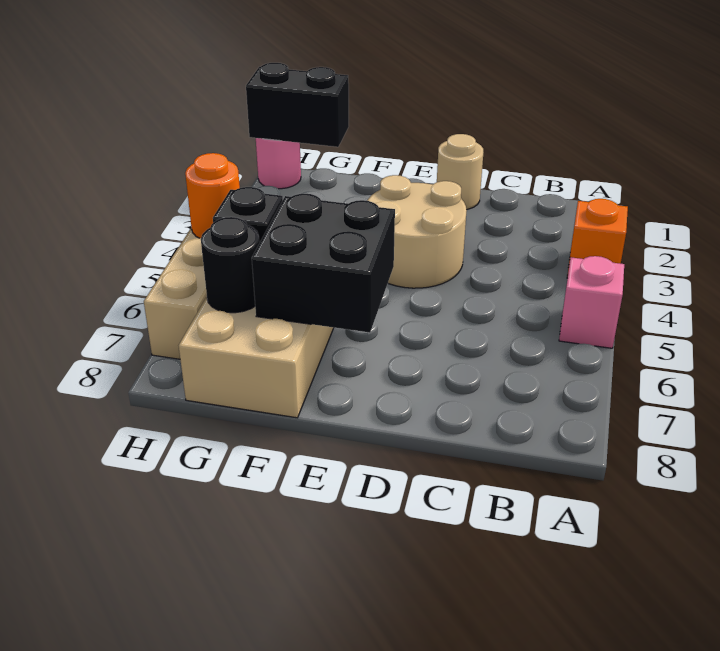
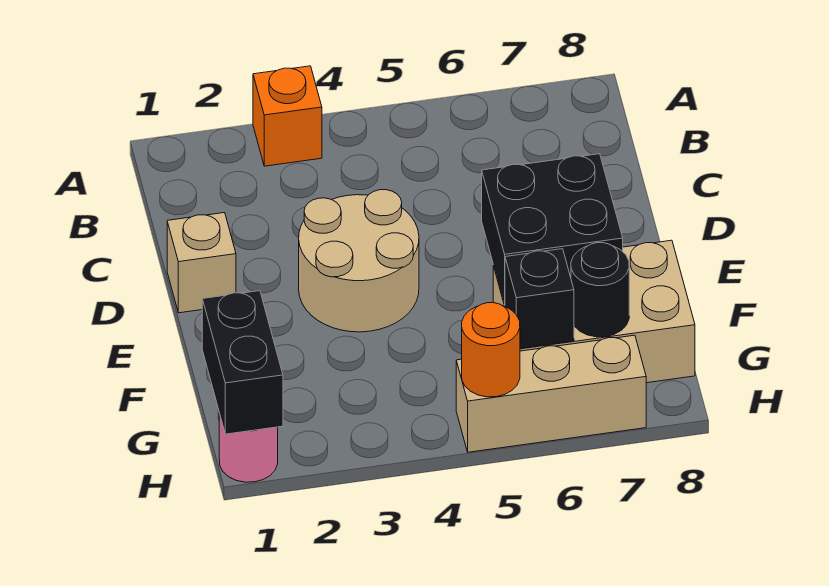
pink 1x1 brick [559,256,624,348] -> none
tan 1x1 round brick [437,134,483,209] -> tan 1x1 brick [167,213,236,313]

